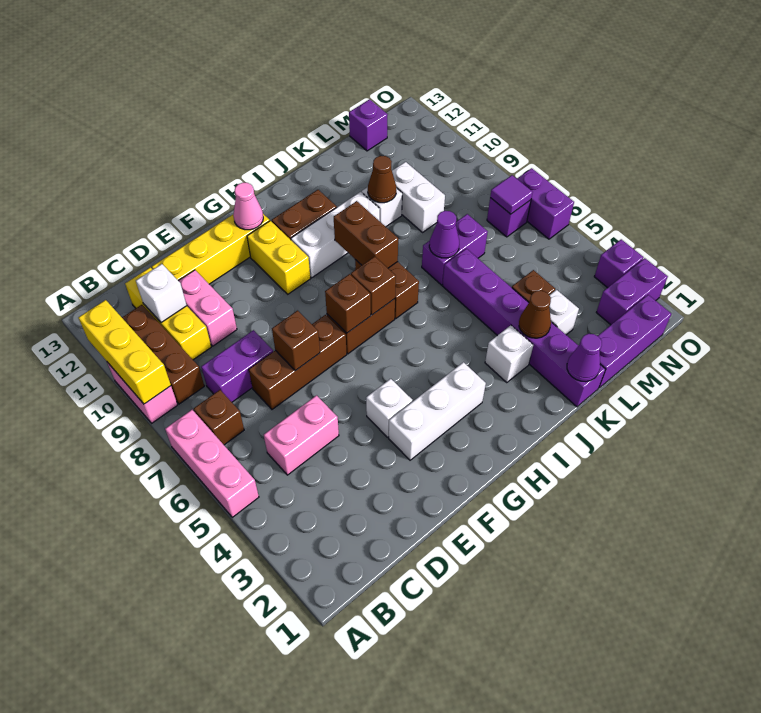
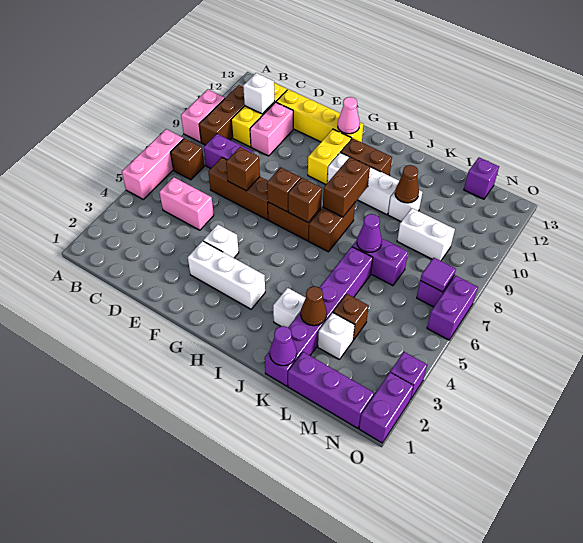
yellow 1x3 brick [78,300,171,404] -> none
white 1x2 brick [392,162,445,232] -> white 1x2 brick turned to [397,208,455,261]
purple 1x2 brick [596,258,668,325] -> purple 1x2 brick turned to [359,373,413,443]

